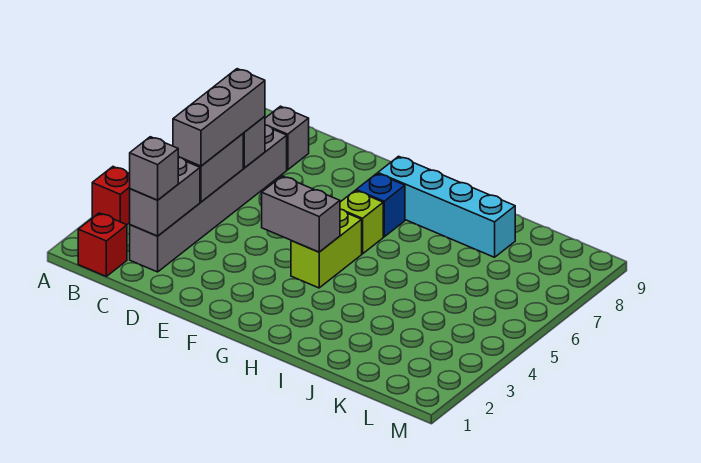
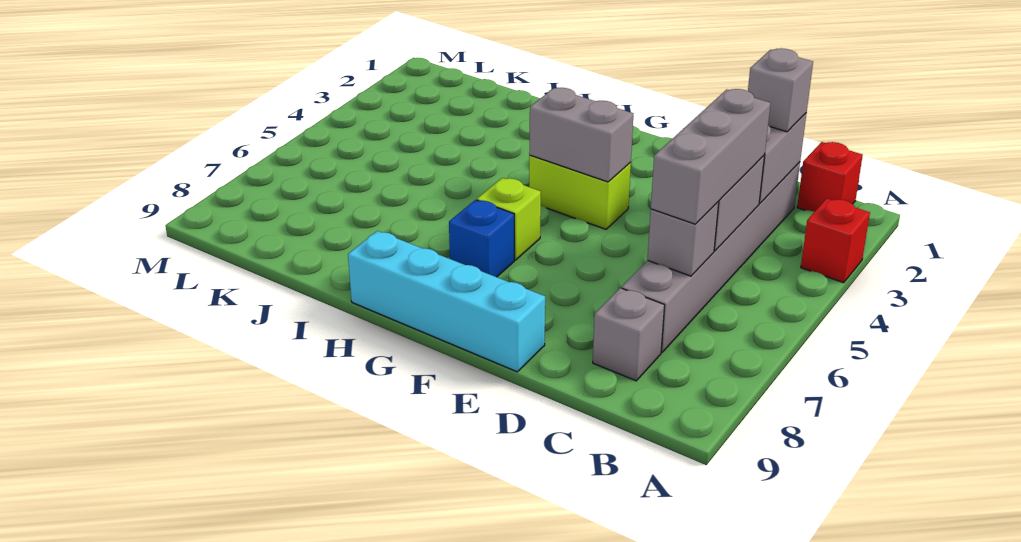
lime 1x2 brick [291,209,362,288] -> lime 1x2 brick turned to [529,155,631,229]
cyan 1x4 brick [378,156,515,257] -> cyan 1x4 brick moved to [348,231,545,372]

